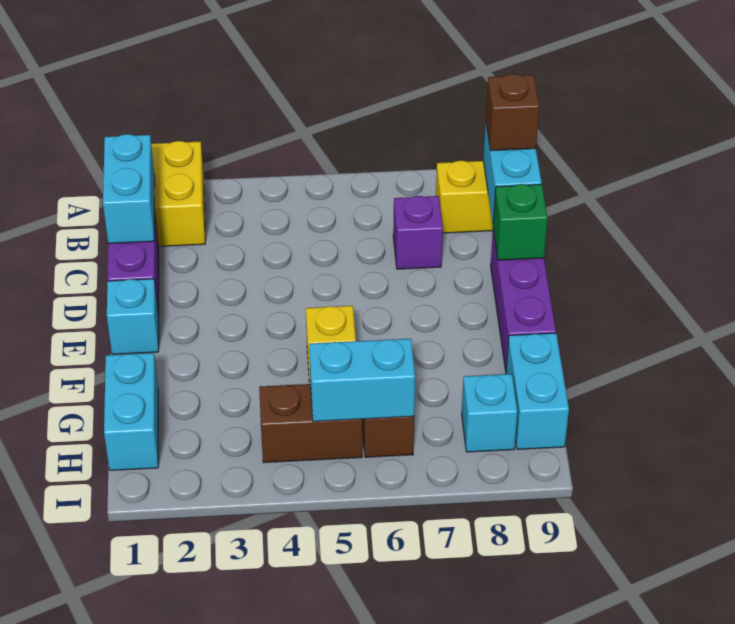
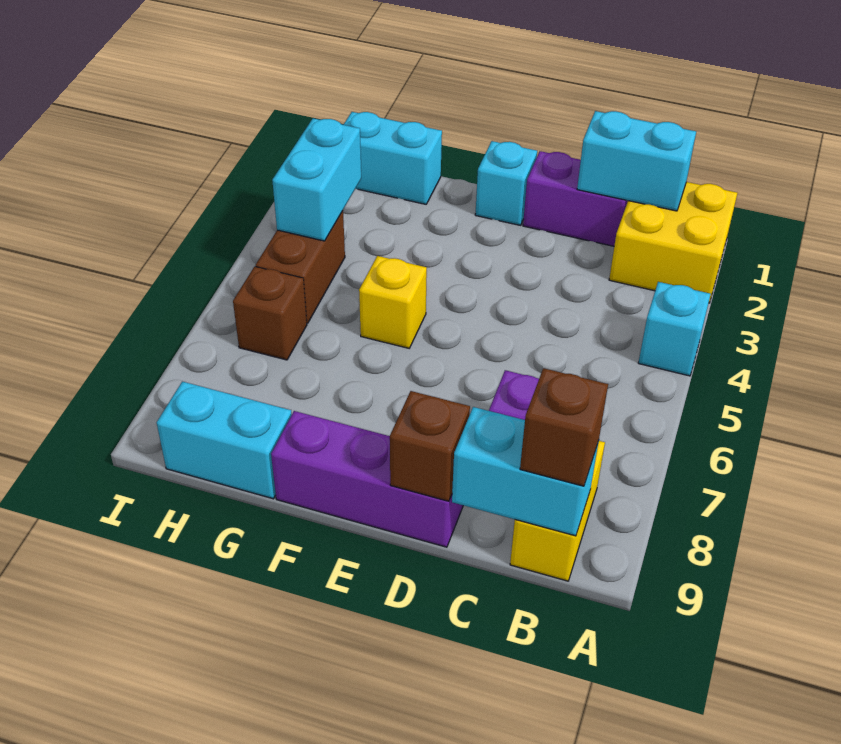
green 1x1 brick [493,184,548,260] -> brown 1x1 brick [390,391,470,501]
cyan 1x2 brick [309,339,415,421] -> cyan 1x2 brick moved to [272,118,361,241]
cyan 1x1 brick [462,374,517,452] -> cyan 1x1 brick moved to [638,282,711,376]

